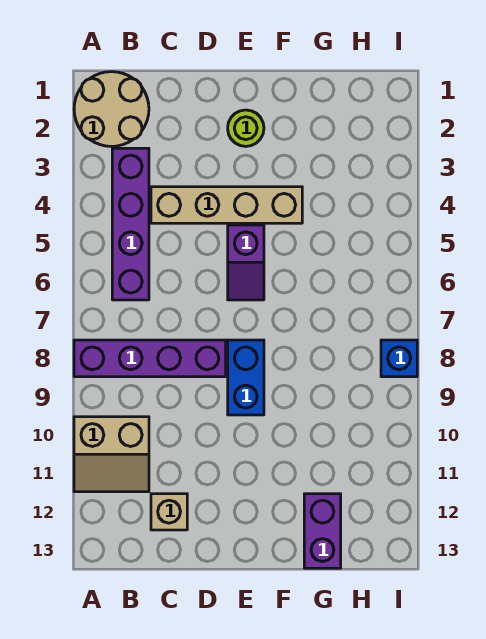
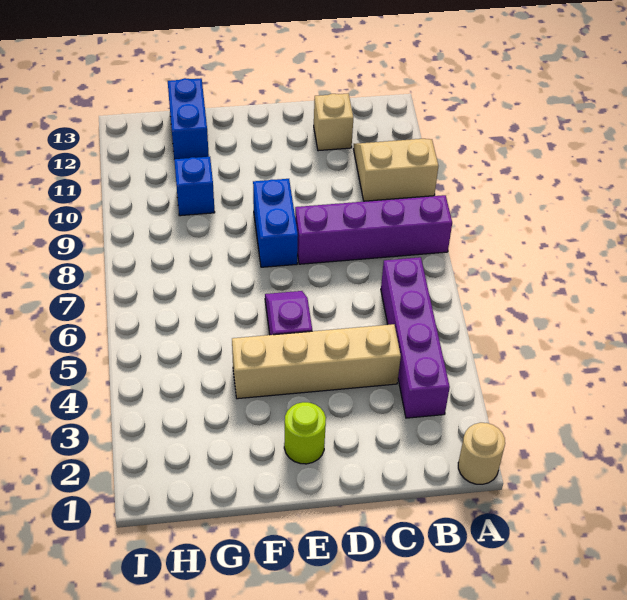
tan 2x2 round brick [74,72,149,146] -> tan 1x1 round brick [458,423,505,484]
purple 1x2 brick [304,494,341,568] -> blue 1x2 brick [168,78,209,159]
blue 1x1 brick [381,340,417,377] -> blue 1x1 brick moved to [174,157,215,216]

